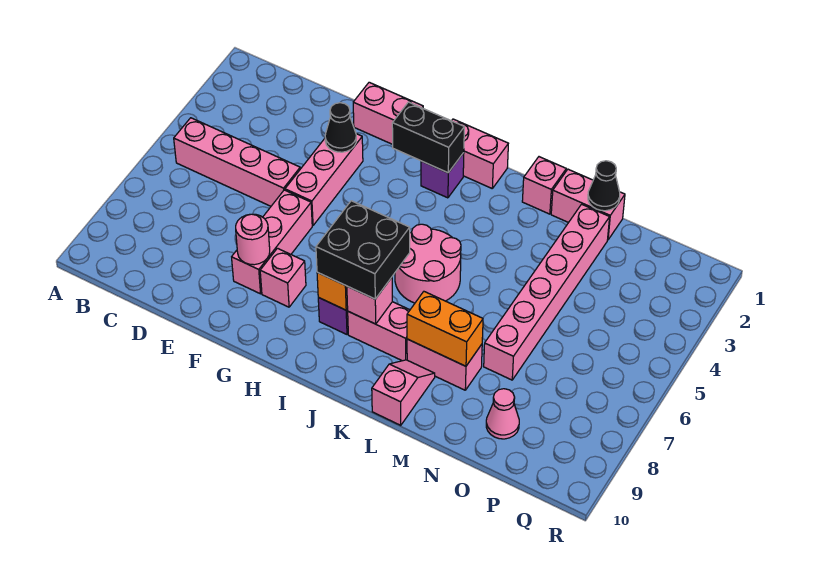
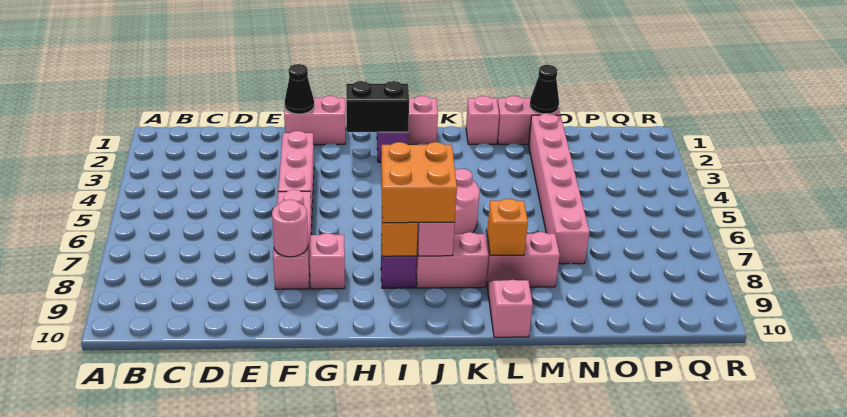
pink 1x4 brick [174,118,300,206] -> none
black 1x1 cone [325,103,356,152] -> black 1x1 cone moved to [285,64,314,114]
black 2x2 brick [316,201,410,299] -> orange 2x2 brick [381,142,457,223]
orange 1x2 brick [407,292,483,366] -> orange 1x1 brick [487,199,528,256]
pink 1x1 cone [486,389,519,439] -> none

